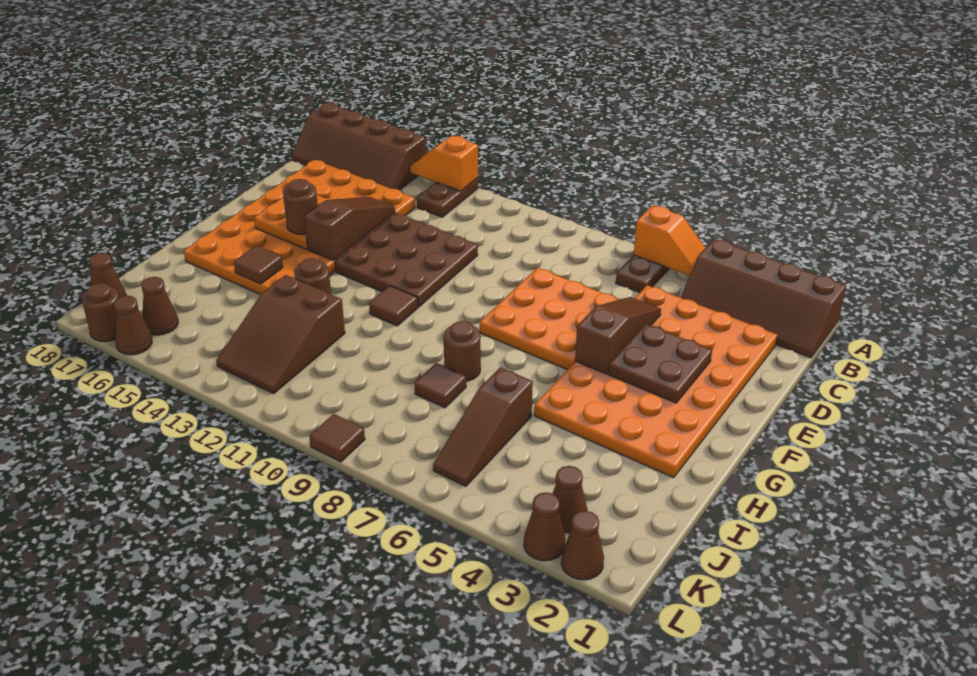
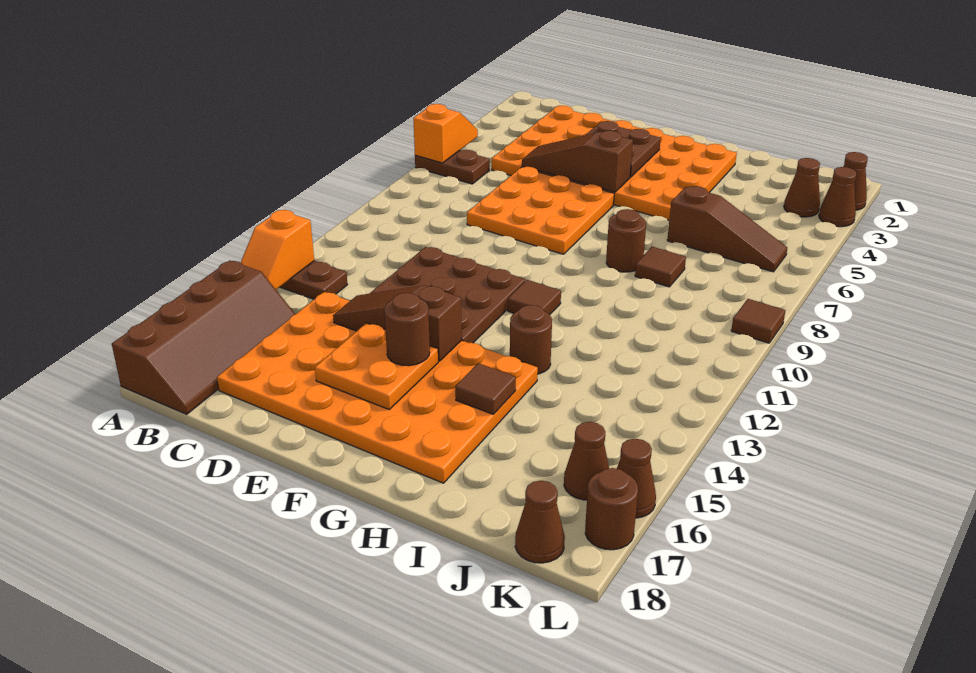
brown 2x4 slope [681,239,846,358] -> none
brown 2x3 slope [216,275,345,394] -> none

